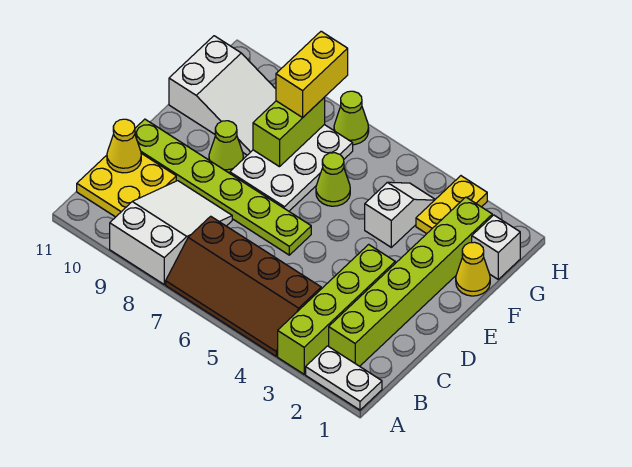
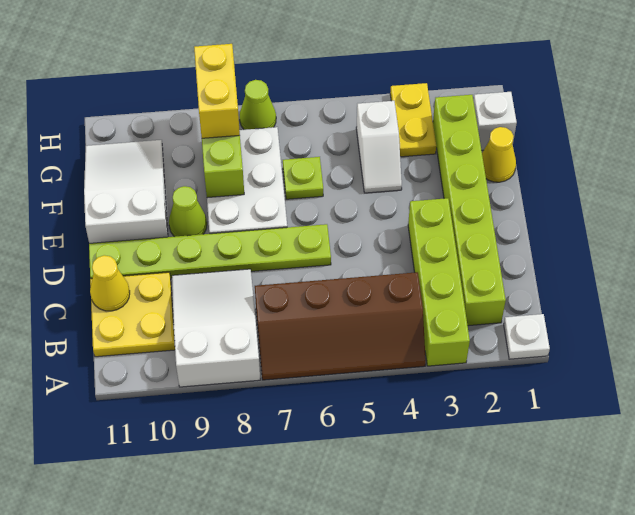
white 1x2 plate [306,346,382,410] -> white 1x1 plate [504,314,550,359]
white 1x2 slope [365,182,435,247] -> white 1x2 slope turned to [356,101,402,193]
lime 1x1 cone [316,153,350,206] -> lime 1x1 plate [283,157,323,199]
white 2x3 slope [169,36,276,155] -> white 2x3 slope turned to [84,140,168,243]

